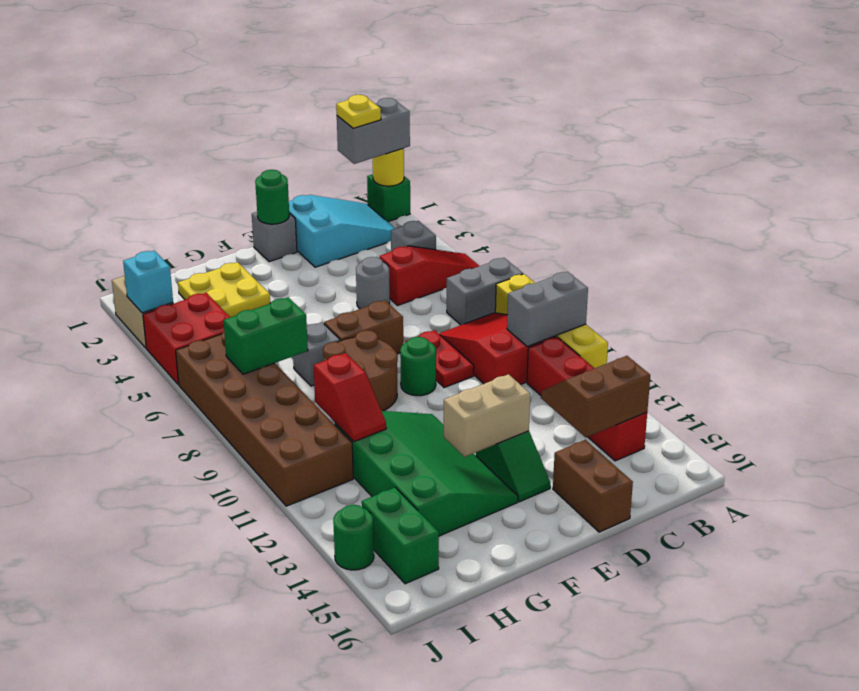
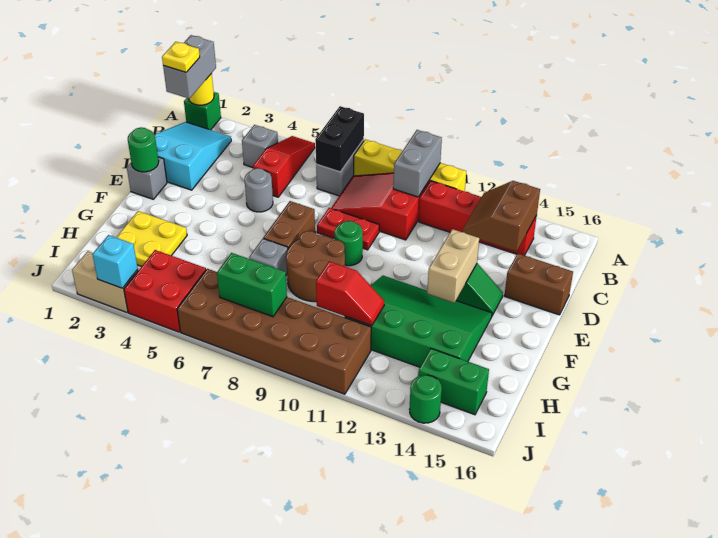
none -> black 1x2 brick [315,106,364,172]
green 1x2 brick [223,297,308,374] -> green 1x2 brick turned to [217,253,287,317]

